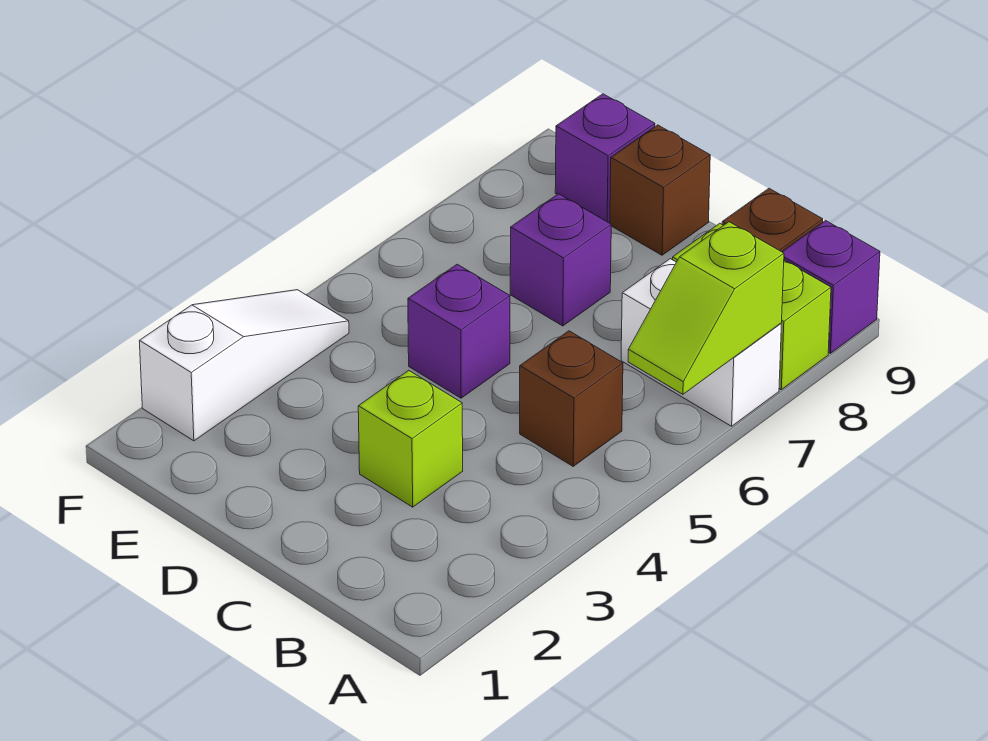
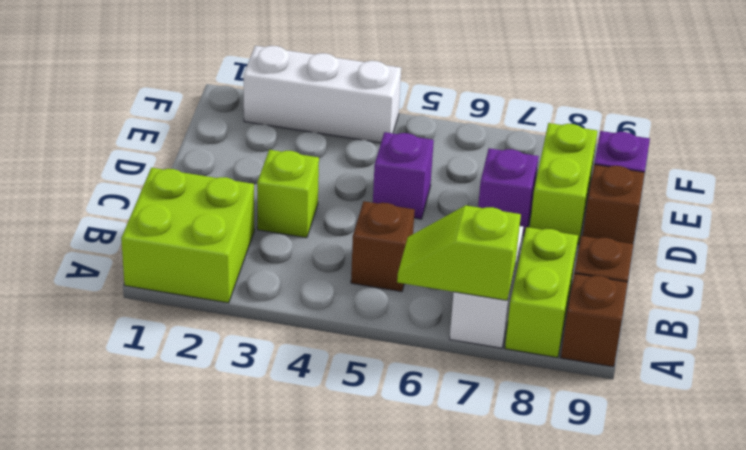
none -> lime 2x2 brick [121,168,254,303]
purple 1x1 brick [782,221,880,353] -> brown 1x1 brick [561,274,628,367]
none -> lime 1x2 brick [530,123,598,244]
white 1x3 slope [139,290,349,441] -> white 1x3 brick [243,46,401,143]

